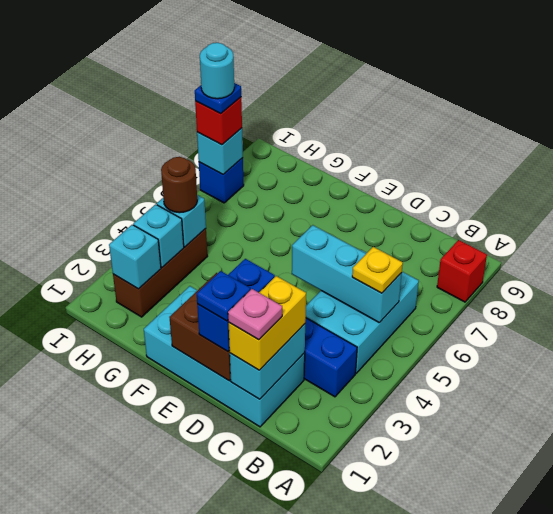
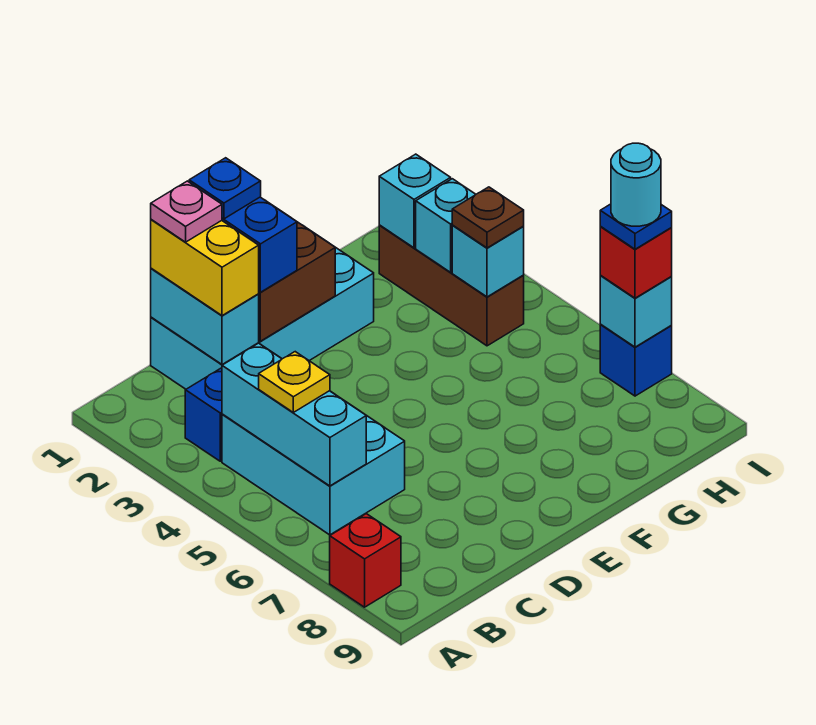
cyan 1x3 brick [292,225,402,323] -> cyan 1x3 brick turned to [222,343,366,486]
brown 1x1 round brick [161,157,197,213] -> brown 1x1 plate [452,187,524,248]

